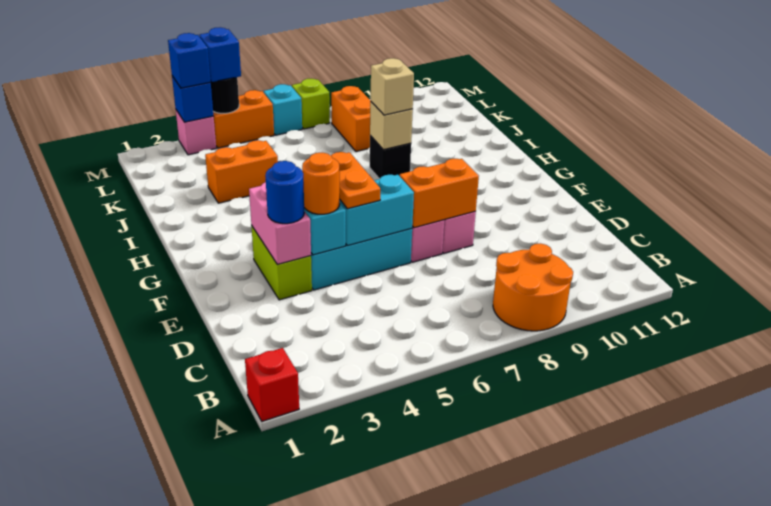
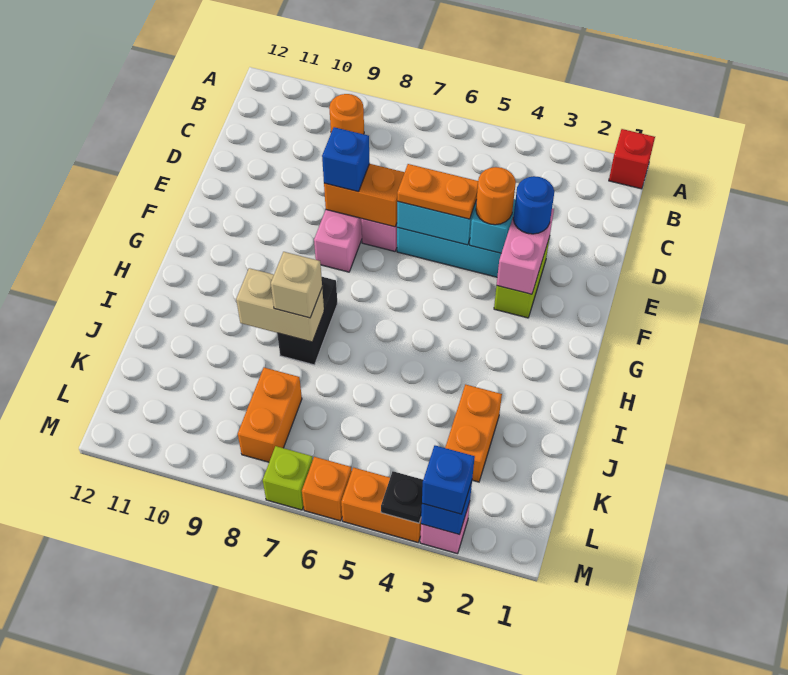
orange 2x2 round brick [493,243,573,331] -> orange 1x1 round brick [329,94,364,134]
orange 1x2 plate [331,152,380,209] -> orange 1x2 plate turned to [397,164,478,219]
black 1x1 brick [370,136,411,179] -> black 1x2 brick [277,277,337,365]
tan 1x1 brick [370,102,413,150] -> tan 1x2 brick [236,268,324,342]
orange 1x2 brick [205,140,278,203] -> orange 1x2 brick turned to [445,384,502,482]
black 1x1 round brick [210,77,239,113] -> black 1x1 plate [381,471,423,523]
blue 1x1 brick [199,27,241,82] -> blue 1x1 brick moved to [322,127,370,192]
cyan 1x1 brick [264,84,302,135] -> orange 1x1 brick [302,457,352,521]

